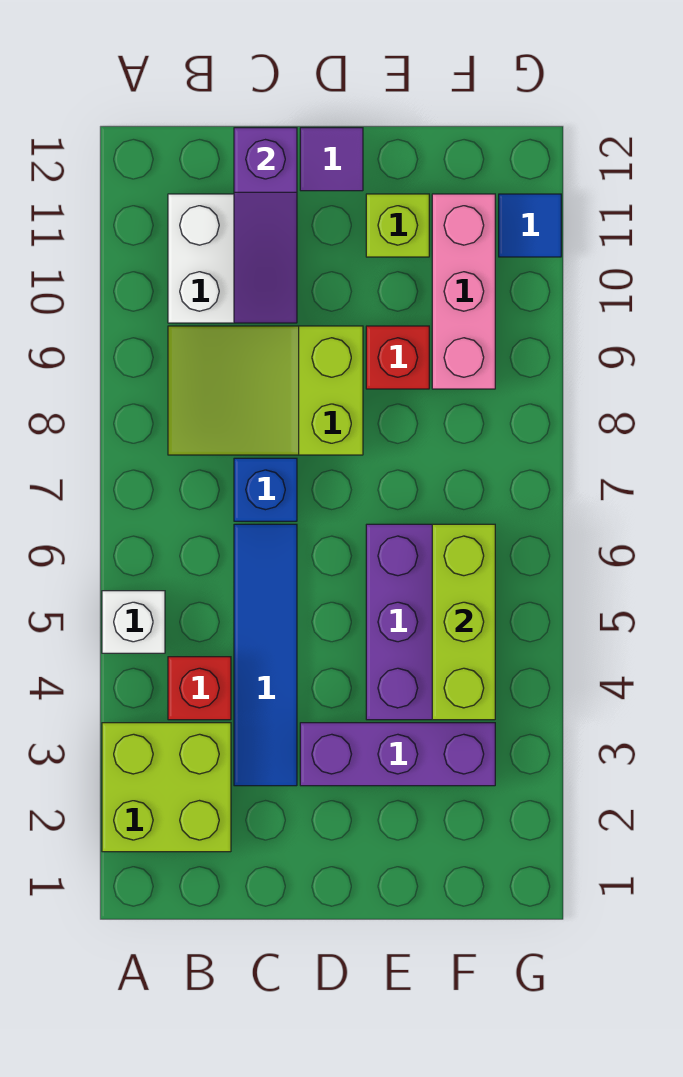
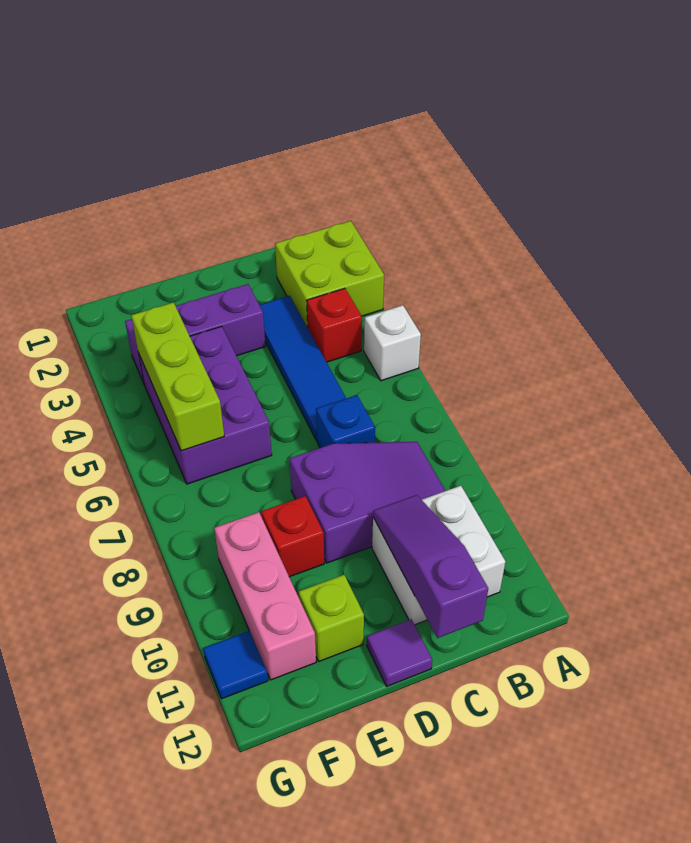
lime 2x3 slope [168,326,363,455] -> purple 2x3 slope [290,442,445,563]

